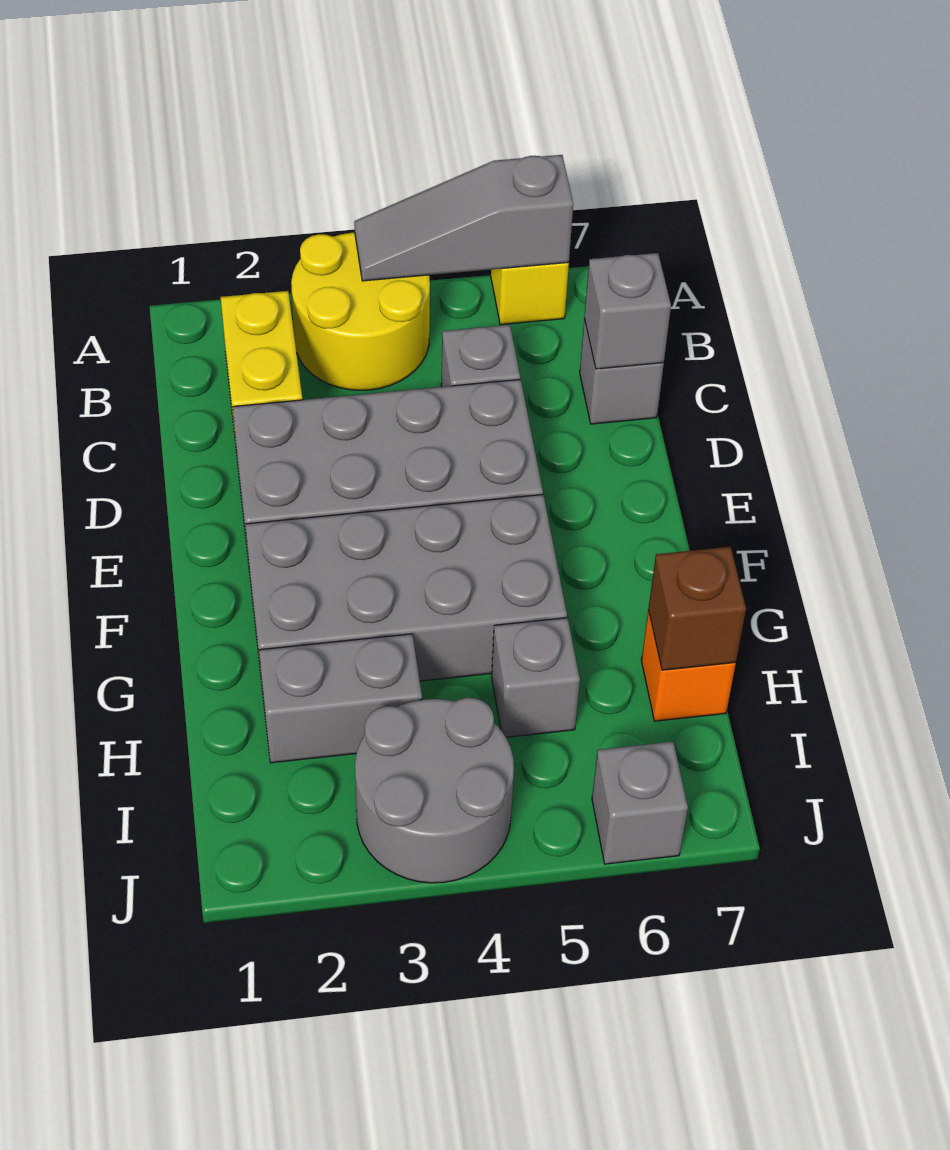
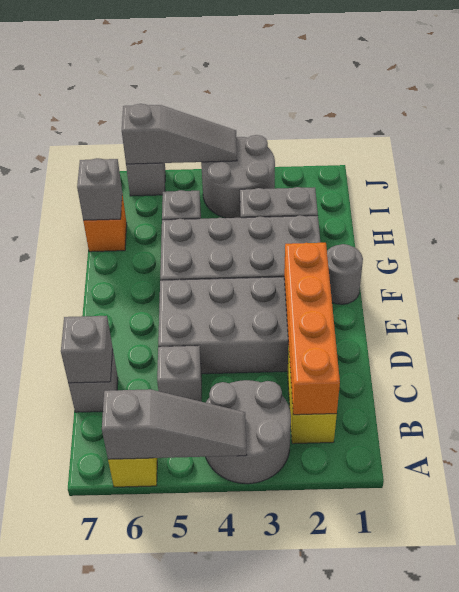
yellow 2x2 round brick [291,232,430,390] -> grey 2x2 round brick [206,380,291,484]
none -> orange 1x4 brick [284,243,340,415]
none -> grey 1x1 round brick [327,244,363,304]
brown 1x1 brick [648,547,746,670] -> grey 1x1 brick [77,158,122,220]
none -> grey 1x3 slope [122,104,237,164]

